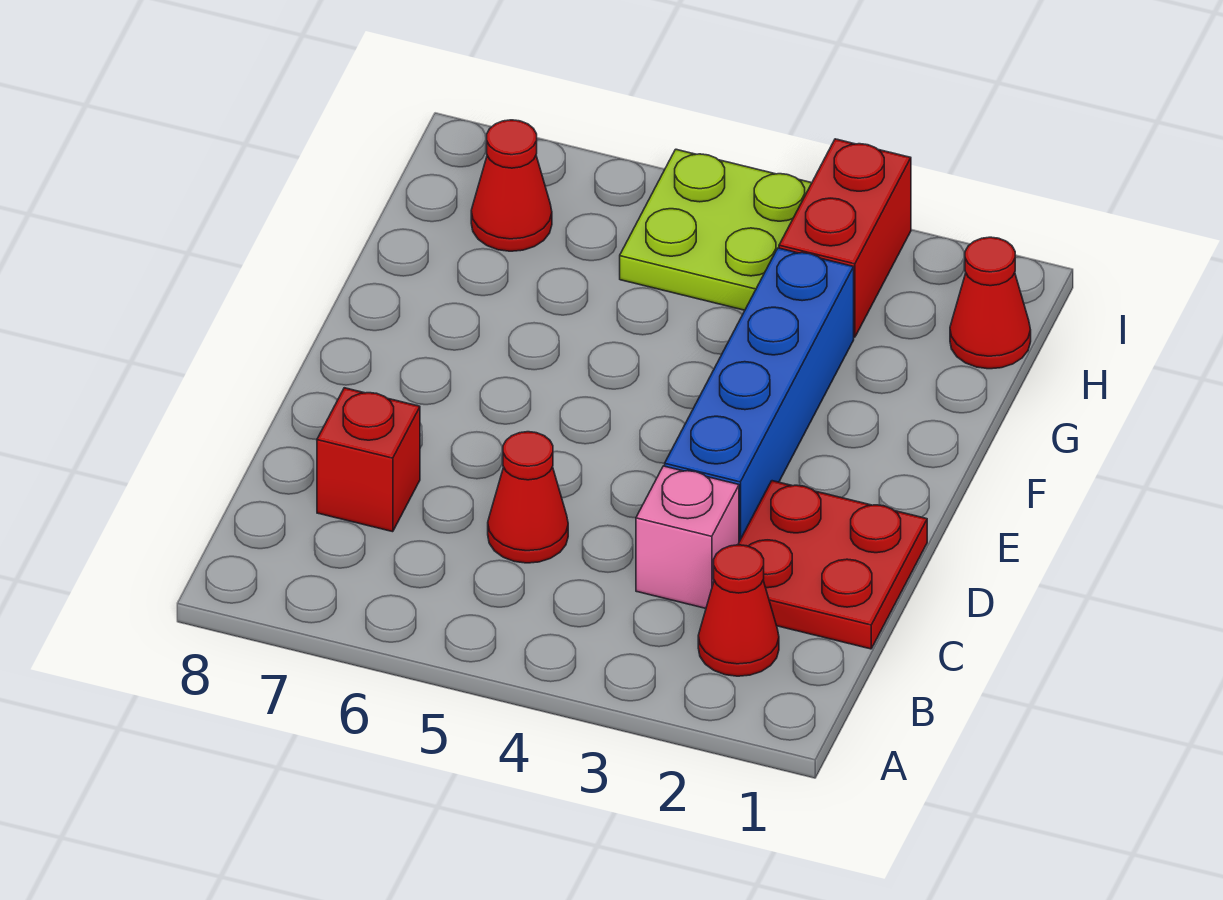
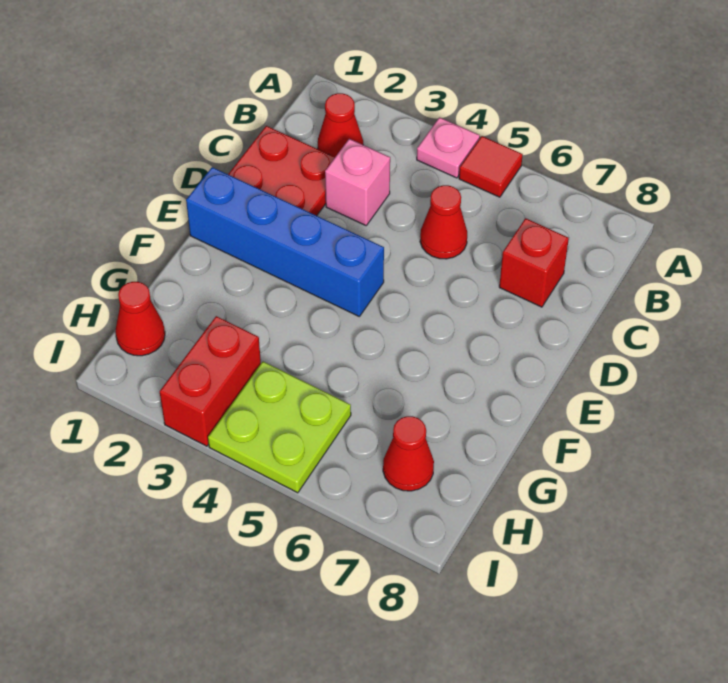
none -> pink 1x1 plate [417,117,480,178]
none -> red 1x1 tile [459,136,523,197]
blue 1x4 brick [665,248,854,542] -> blue 1x4 brick turned to [186,167,384,316]

